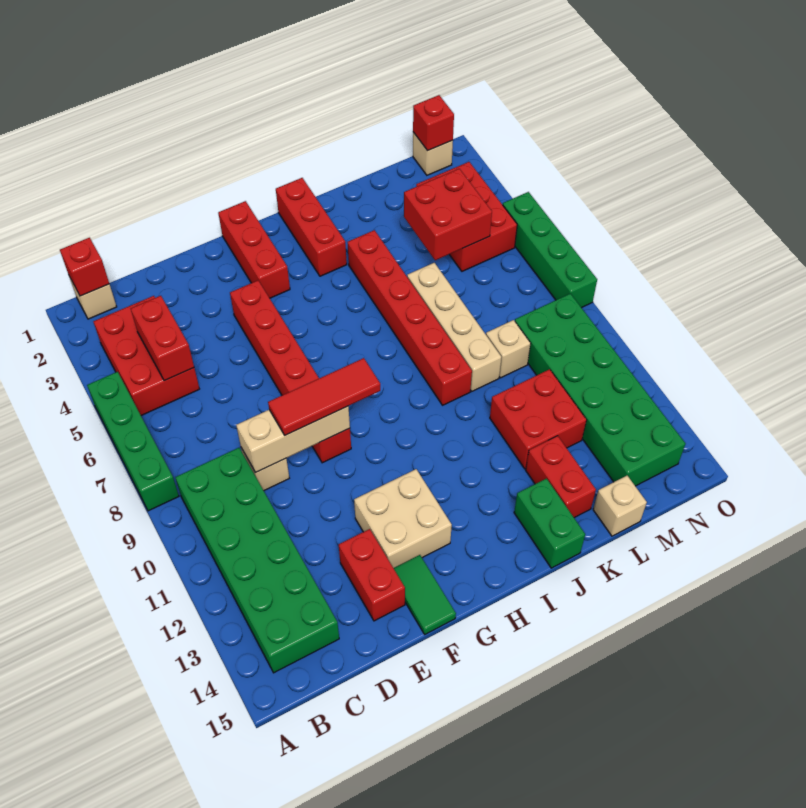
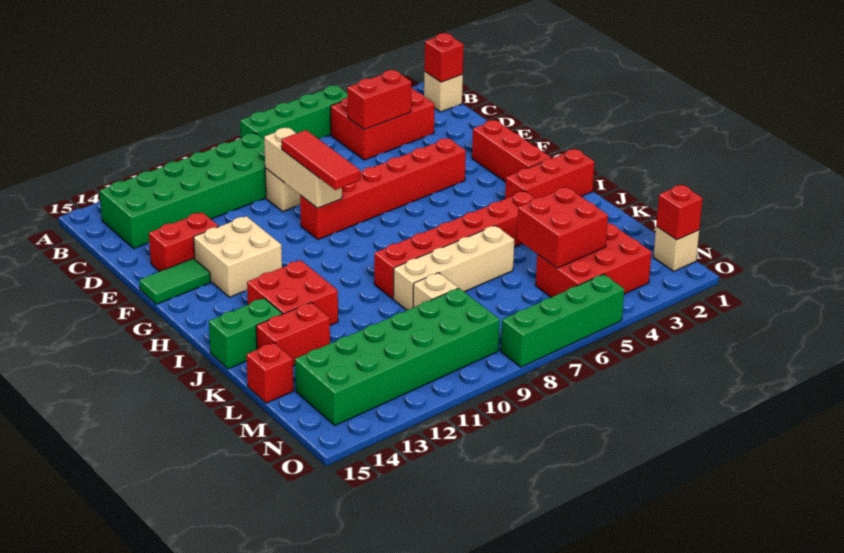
red 1x3 brick [218,201,290,298] -> red 1x3 brick turned to [472,120,551,182]
red 2x2 brick [490,369,587,469] -> red 2x2 brick moved to [247,260,338,325]
tan 1x1 brick [593,476,647,536] -> red 1x1 brick [246,343,293,403]

